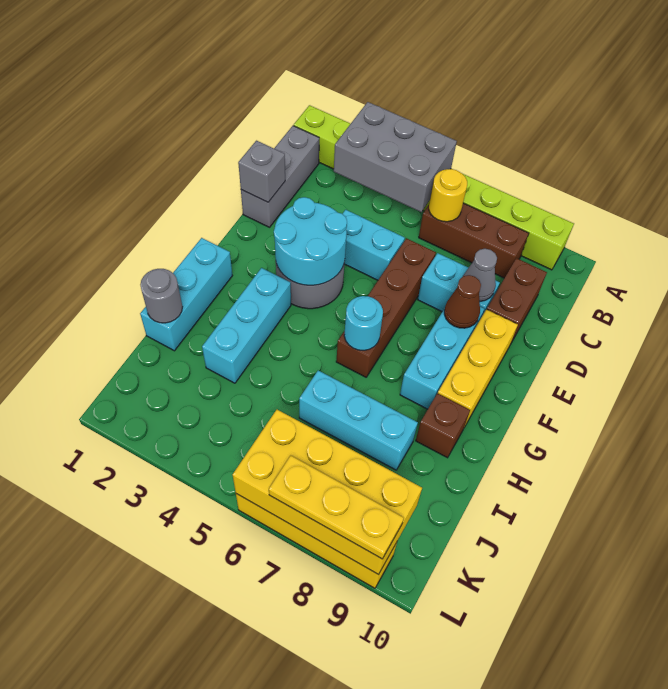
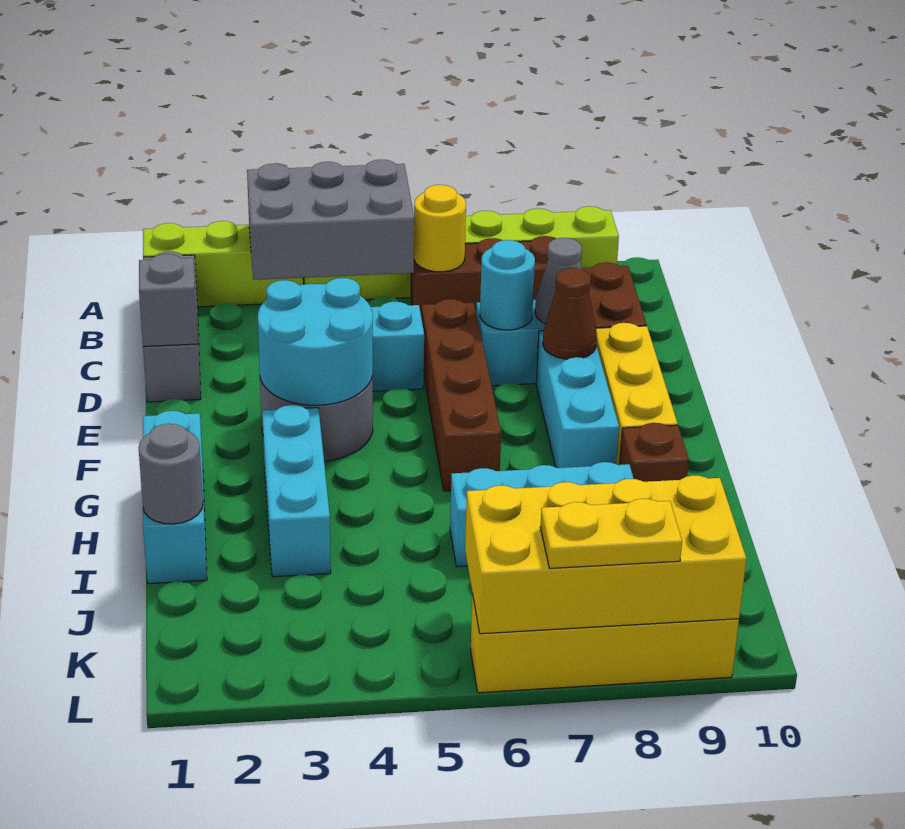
cyan 1x1 round brick [344,296,383,350] -> cyan 1x1 round brick moved to [480,240,535,330]
yellow 1x3 plate [269,455,404,559] -> yellow 1x2 plate [540,499,682,568]

